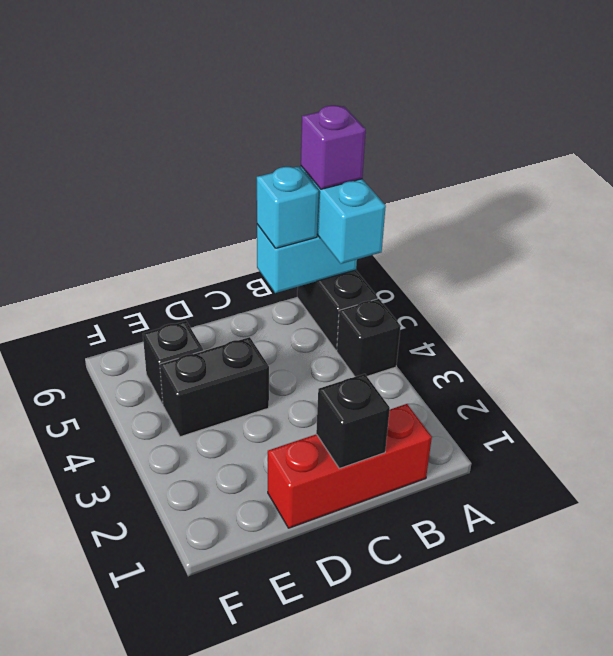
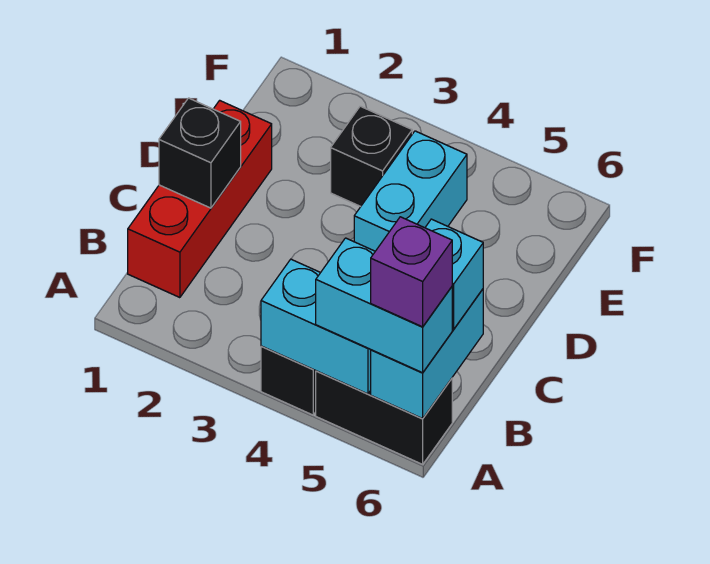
none -> cyan 1x2 brick [261,259,371,394]
black 1x2 brick [160,337,269,437] -> cyan 1x2 brick [354,131,467,251]
black 1x1 brick [143,321,204,404] -> black 1x1 brick moved to [331,106,412,206]

